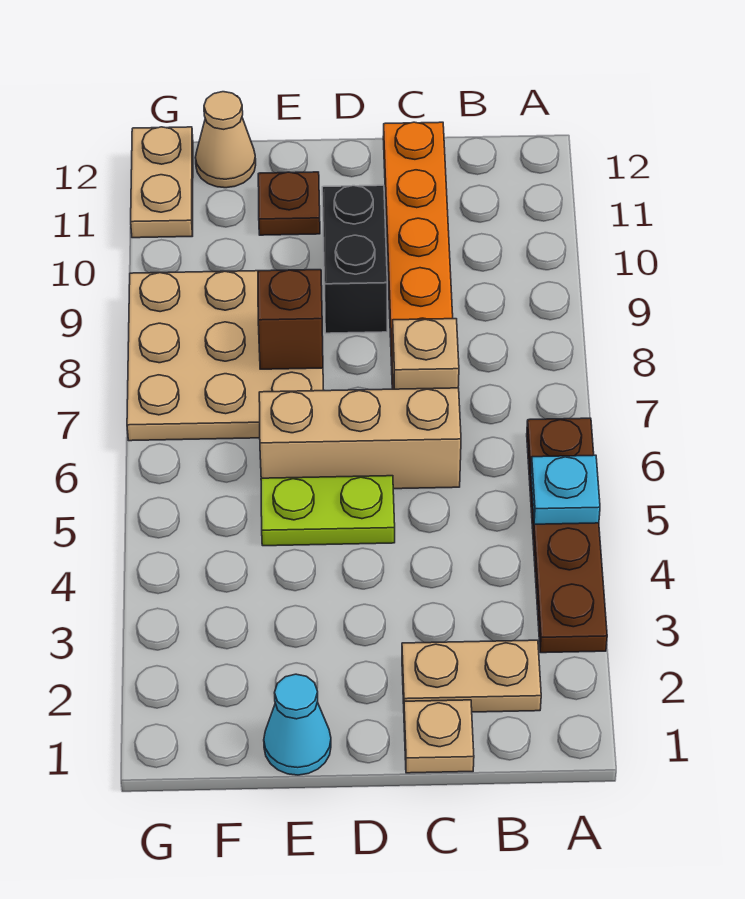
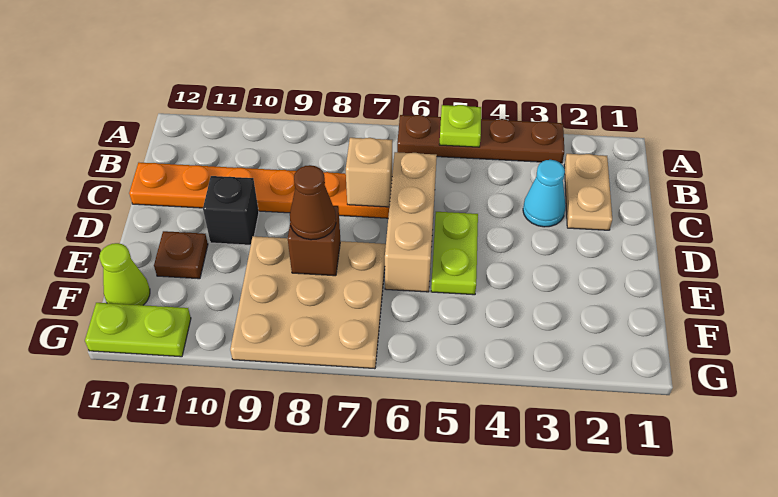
cyan 1x1 plate [531,455,600,524] -> lime 1x1 plate [439,105,481,147]
tan 1x1 plate [404,700,474,773] -> none
black 1x2 brick [322,185,387,333] -> black 1x1 brick [203,176,259,245]
cyan 1x1 cone [264,674,331,775] -> cyan 1x1 cone moved to [523,160,566,227]
none -> brown 1x1 cone [290,165,336,240]
tan 1x1 cone [195,92,256,188] -> lime 1x1 cone [100,243,150,305]
tan 1x2 plate [131,127,193,238] -> lime 1x2 plate [85,303,191,357]

